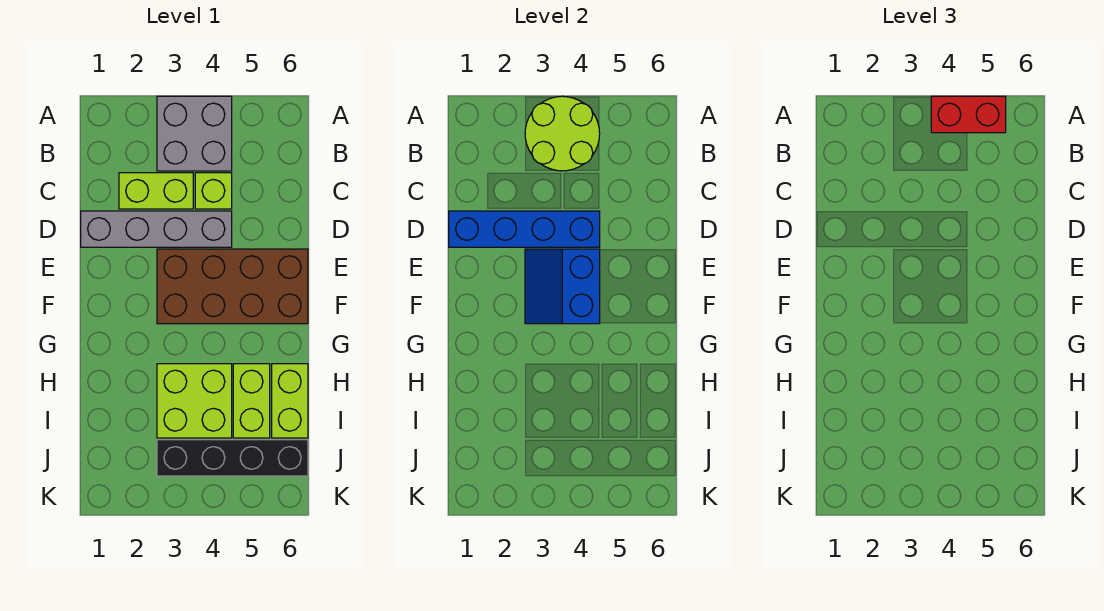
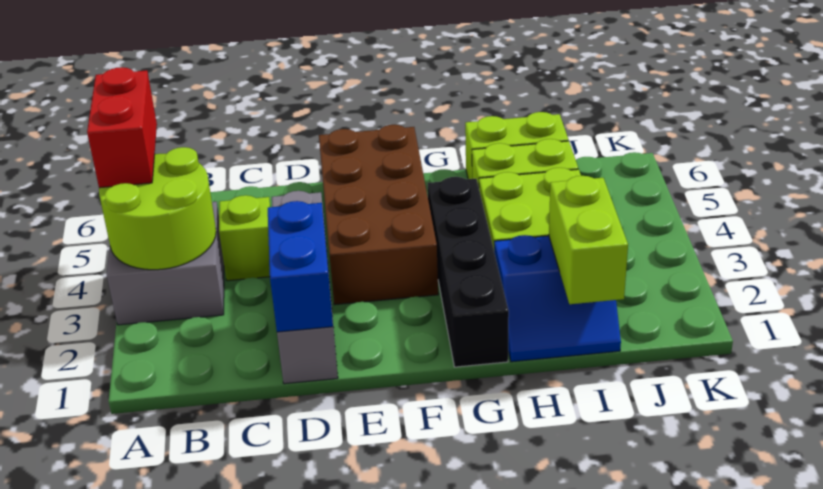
lime 1x2 brick [119,173,193,209] -> lime 1x2 brick moved to [549,176,628,304]
blue 1x4 brick [449,211,600,247] -> blue 1x2 brick [268,201,333,332]
blue 2x2 slope [525,249,600,324] -> blue 2x2 slope moved to [494,235,621,362]
black 1x4 brick [157,440,308,476] -> black 1x4 brick moved to [428,177,509,367]

